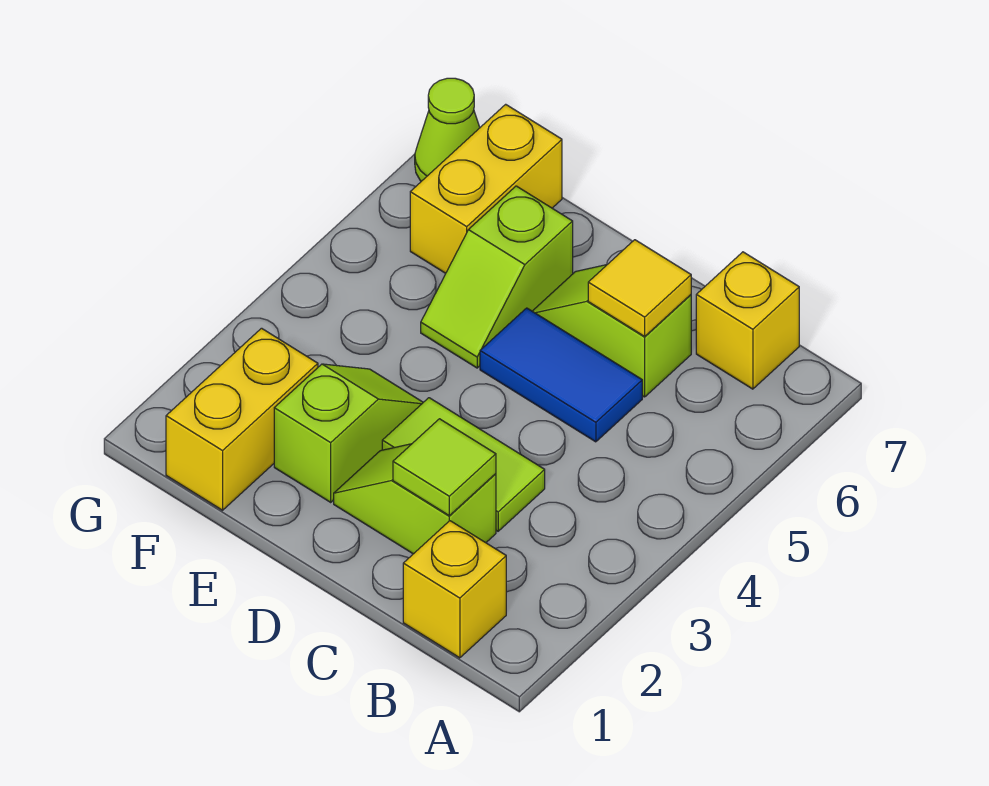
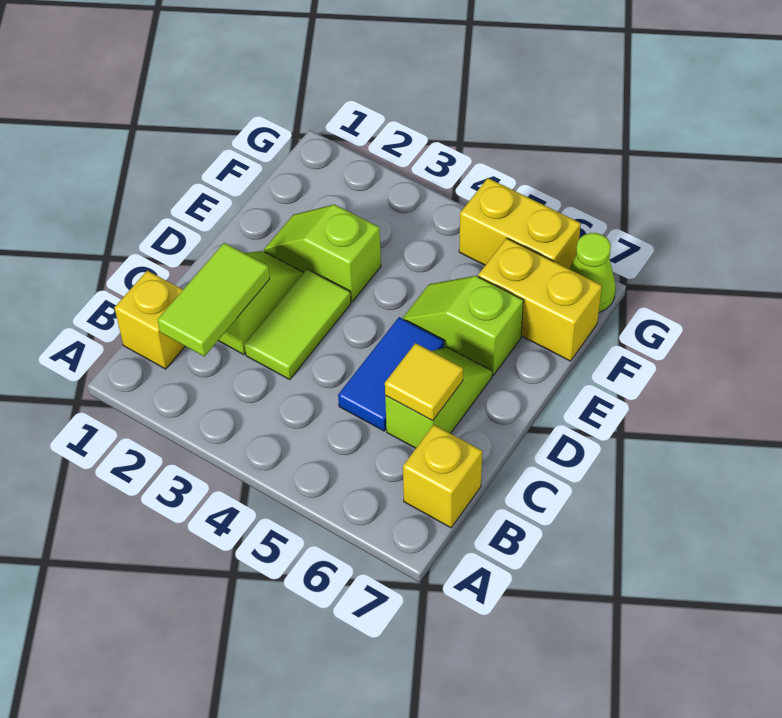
lime 1x1 tile [393,419,496,516] -> lime 1x2 tile [158,243,270,356]
lime 1x2 slope [274,364,423,502] -> lime 1x2 slope turned to [264,204,381,302]
yellow 1x2 brick [166,328,318,510] -> yellow 1x2 brick moved to [459,178,581,269]

